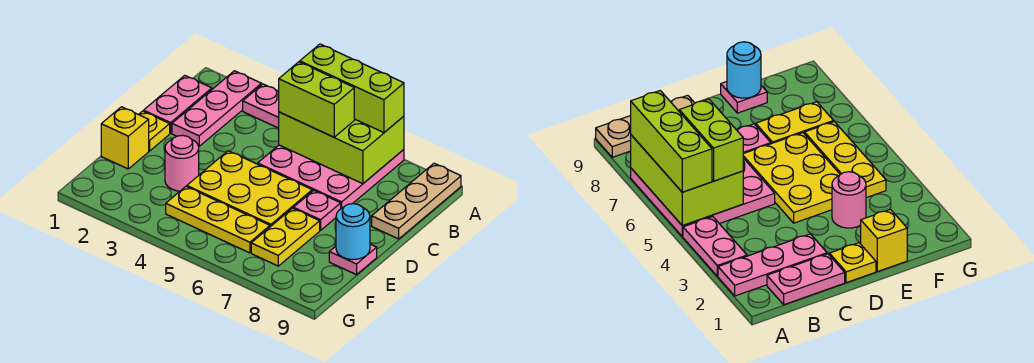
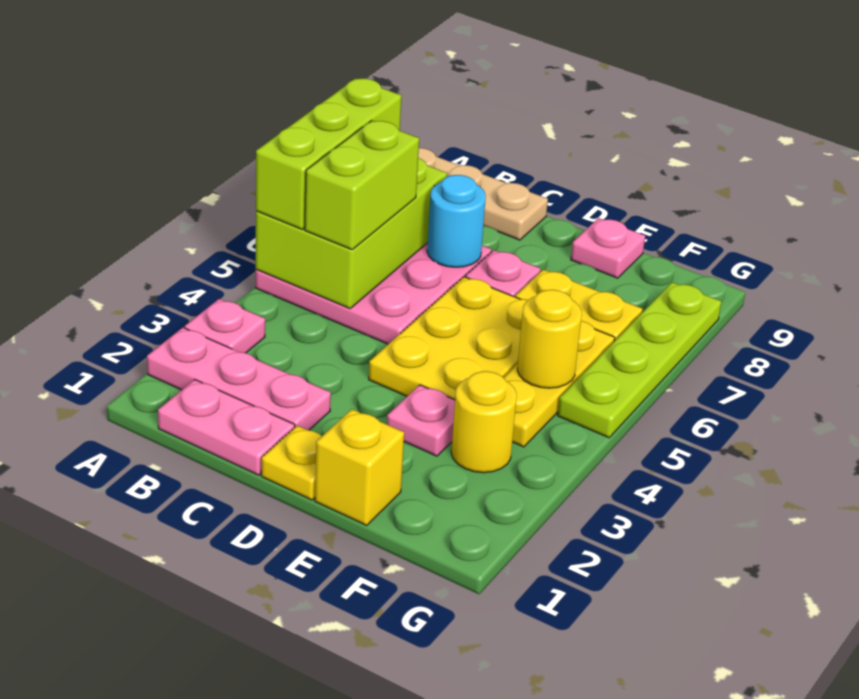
pink 1x2 plate [243,84,279,128] -> pink 1x1 plate [185,299,265,353]
pink 1x1 round brick [165,135,199,191] -> pink 1x1 plate [387,385,455,456]
cyan 1x1 round brick [336,204,370,260] -> cyan 1x1 round brick moved to [427,175,486,267]
none -> yellow 1x1 round brick [451,371,517,473]
none -> yellow 1x1 round brick [517,290,582,388]
none -> lime 1x4 plate [558,282,721,438]

